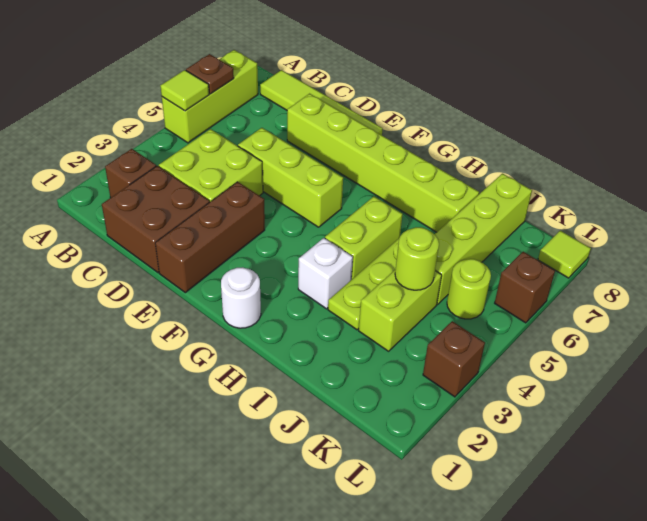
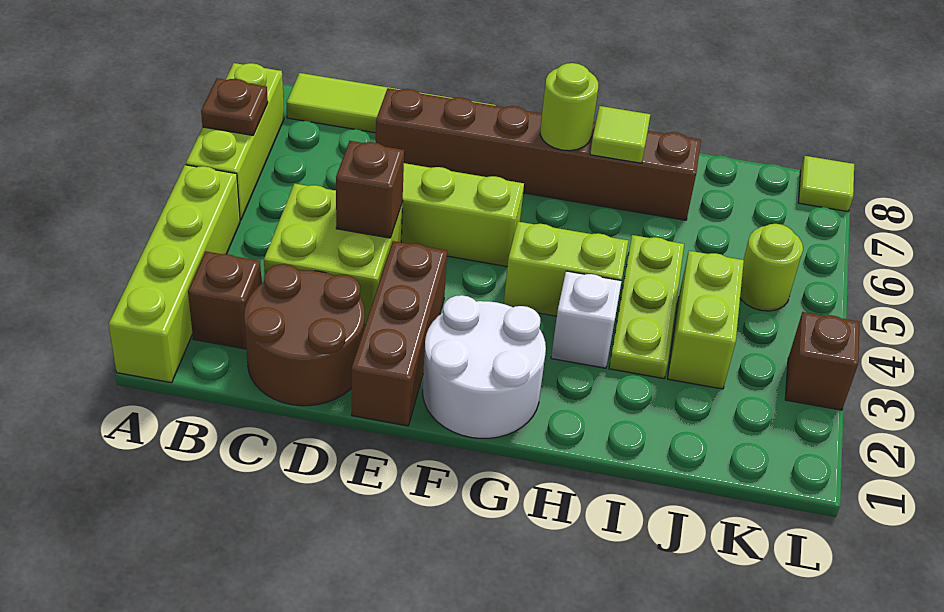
lime 1x1 tile [161,70,209,111] -> lime 1x1 tile moved to [590,106,650,163]
brown 2x2 brick [102,166,210,273] -> brown 2x2 round brick [244,264,365,406]
lime 1x6 brick [287,94,479,232] -> brown 1x6 brick [376,88,701,220]
white 1x1 round brick [221,267,261,328] -> white 2x2 round brick [423,295,546,438]
lime 1x2 brick [325,196,403,280] -> lime 1x2 brick turned to [504,222,628,316]
lime 1x1 round brick [395,227,439,290] -> lime 1x1 round brick moved to [540,63,598,151]
lime 1x4 brick [435,174,532,304] -> lime 1x4 brick moved to [109,165,240,383]
brown 1x1 brick [495,252,555,323] -> brown 1x1 brick moved to [336,141,404,238]

